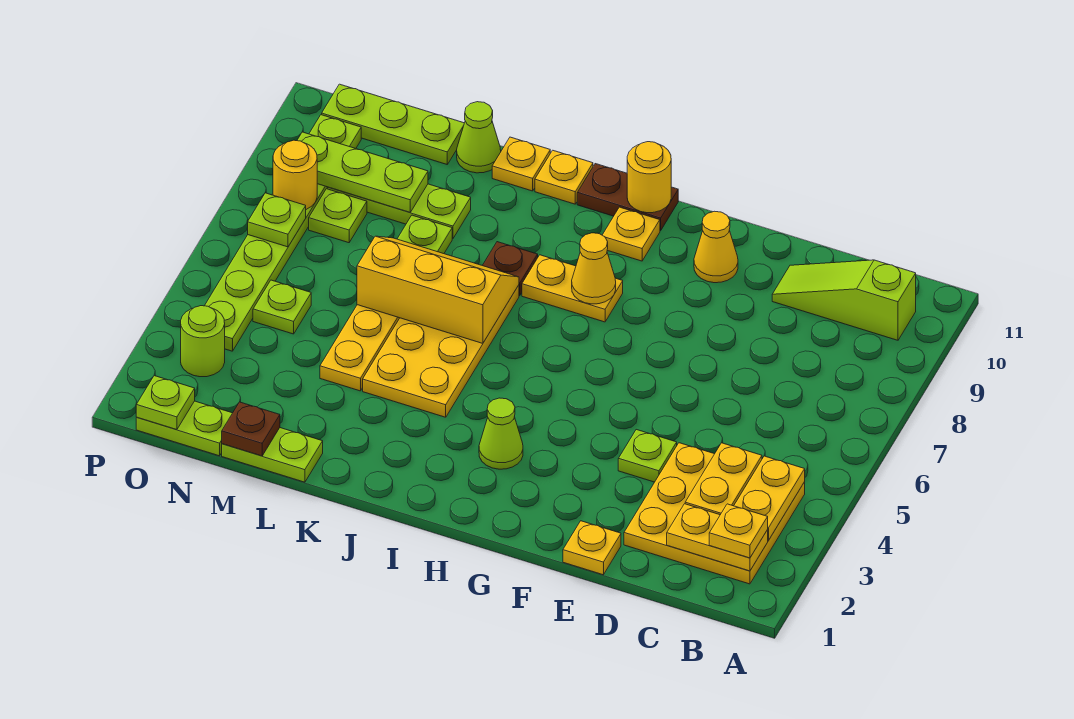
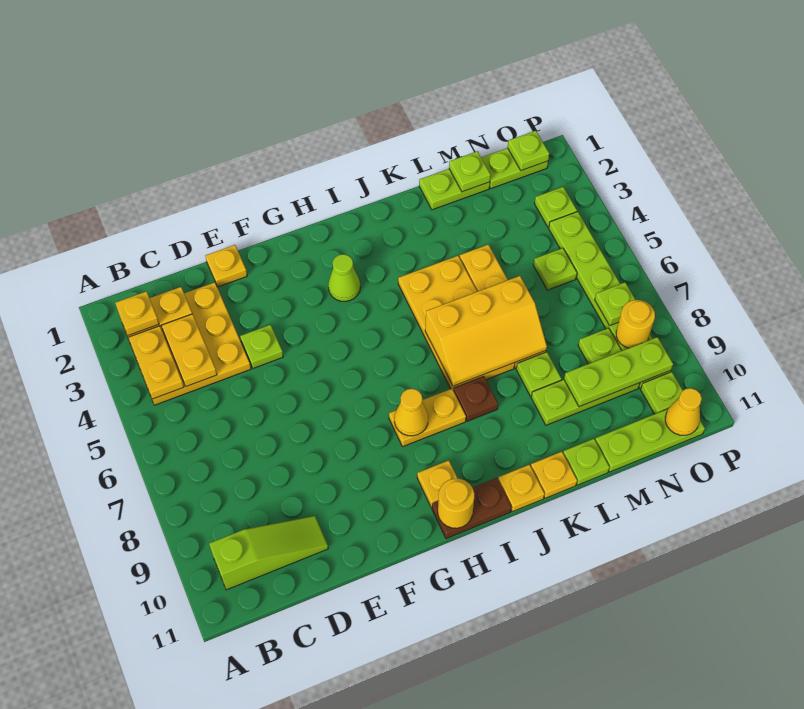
yellow 1x1 cone [694,211,738,283] -> yellow 1x1 cone moved to [665,388,702,435]
lime 1x1 cone [457,102,501,173] -> lime 1x1 plate [563,439,610,485]
brown 1x1 plate [222,402,280,456] -> lime 1x1 plate [449,151,491,192]
lime 1x1 round brick [181,306,225,377] -> lime 1x1 plate [534,187,577,227]

